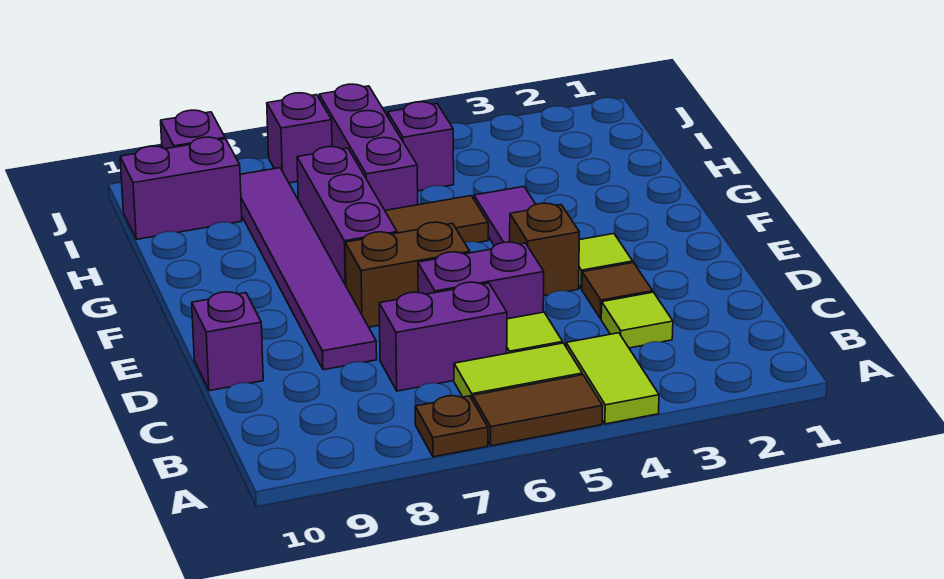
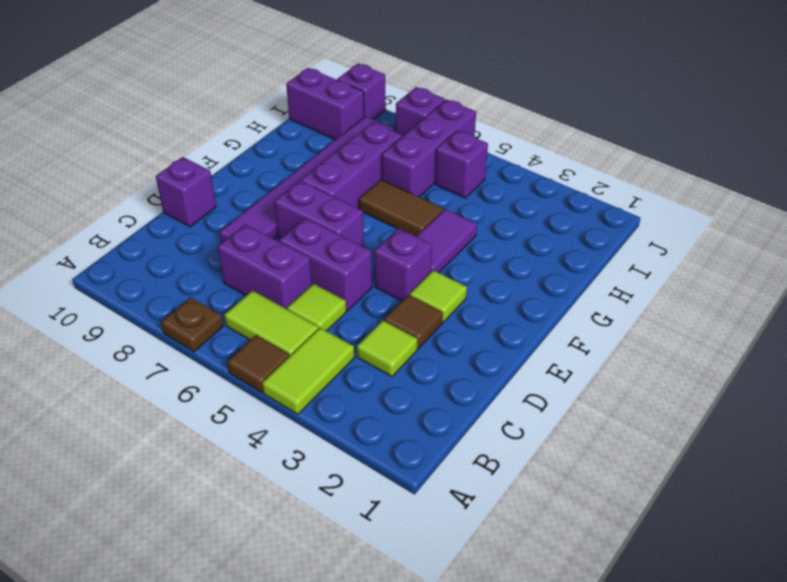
brown 1x2 tile [473,375,603,446] -> brown 1x1 tile [227,335,290,393]
brown 1x1 brick [510,203,580,296] -> purple 1x1 brick [374,228,432,301]
brown 1x2 brick [345,222,470,327] -> purple 1x2 brick [274,181,364,247]

